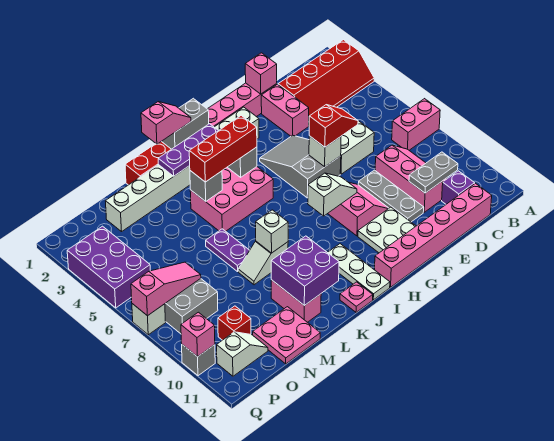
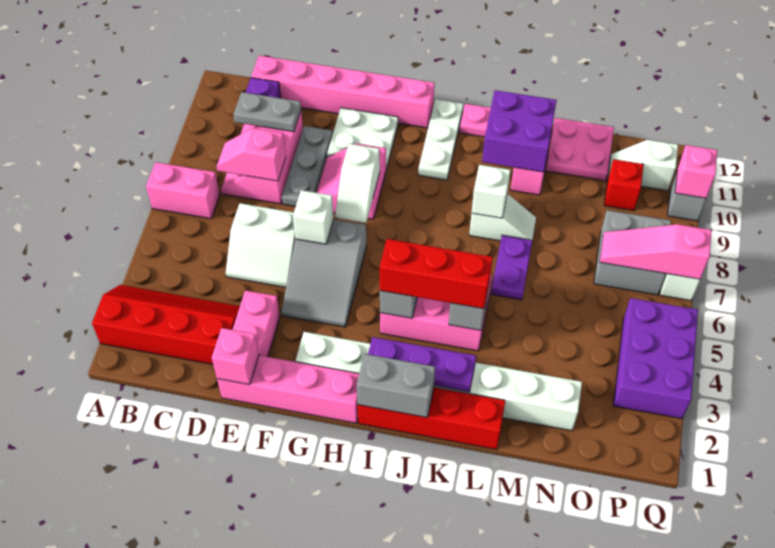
red 1x2 slope [309,105,358,147] -> none
white 1x2 slope [308,173,357,216] -> white 1x2 slope turned to [335,144,380,223]
pink 1x2 slope [141,102,191,144] -> pink 1x2 slope moved to [217,128,286,181]

